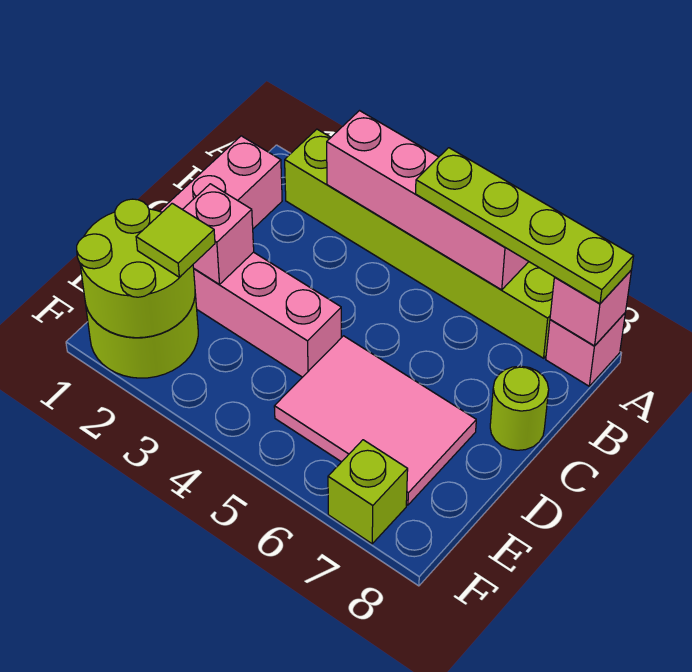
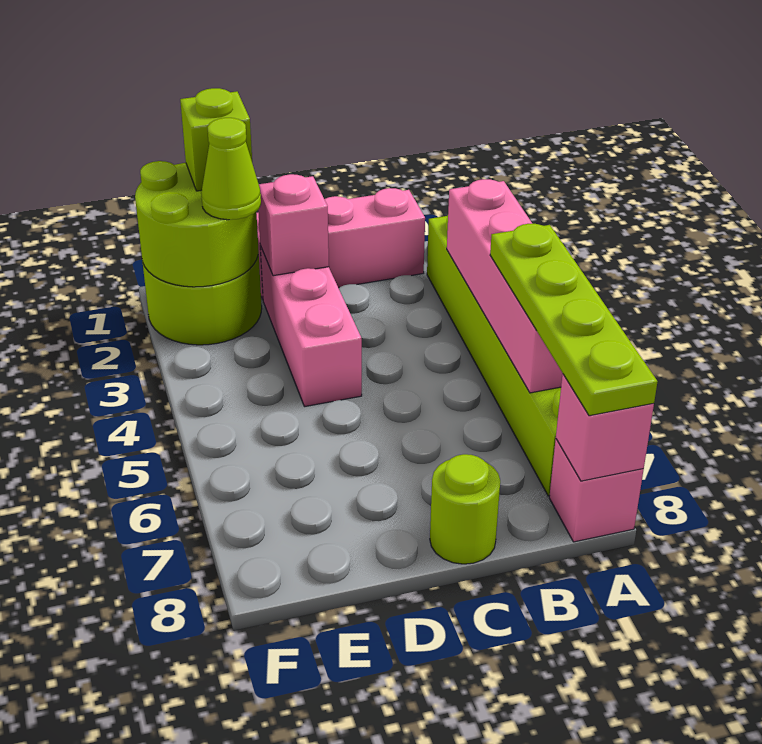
pink 2x3 tile [274,336,476,505] -> none
lime 1x1 tile [136,203,215,277] -> lime 1x1 cone [201,118,261,220]
lime 1x1 brick [328,440,408,544] -> lime 1x1 brick moved to [180,88,252,191]

